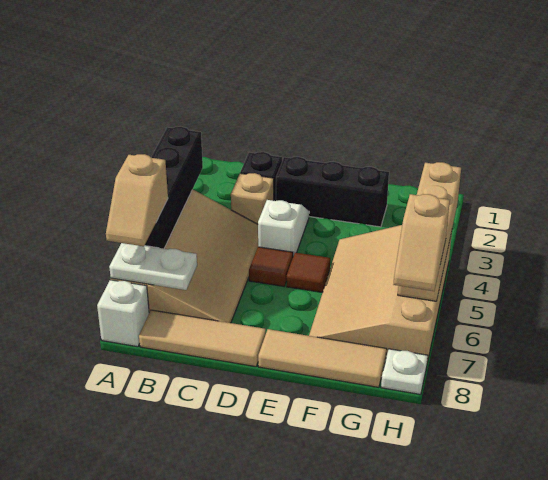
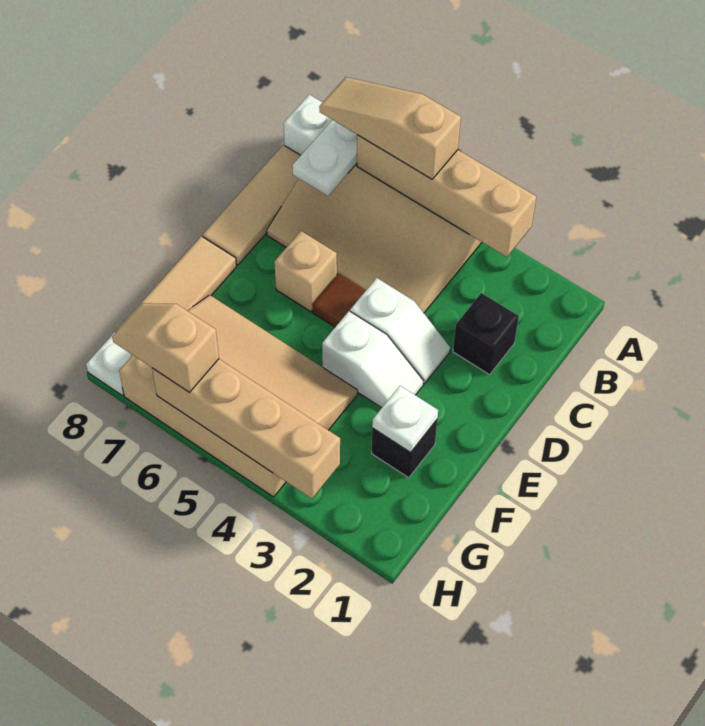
black 1x4 brick [145,127,203,249] -> tan 1x4 brick [357,135,536,257]
tan 1x2 slope [106,154,168,246] -> tan 1x3 slope [319,77,461,179]
tan 1x1 brick [231,173,274,224] -> tan 1x1 brick moved to [274,231,337,312]
black 1x3 brick [276,157,389,227] -> black 1x1 brick [372,420,437,478]
none -> white 1x2 slope [322,311,423,408]
brown 1x1 tile [287,253,330,293] -> none
none -> white 1x1 plate [372,386,438,453]

